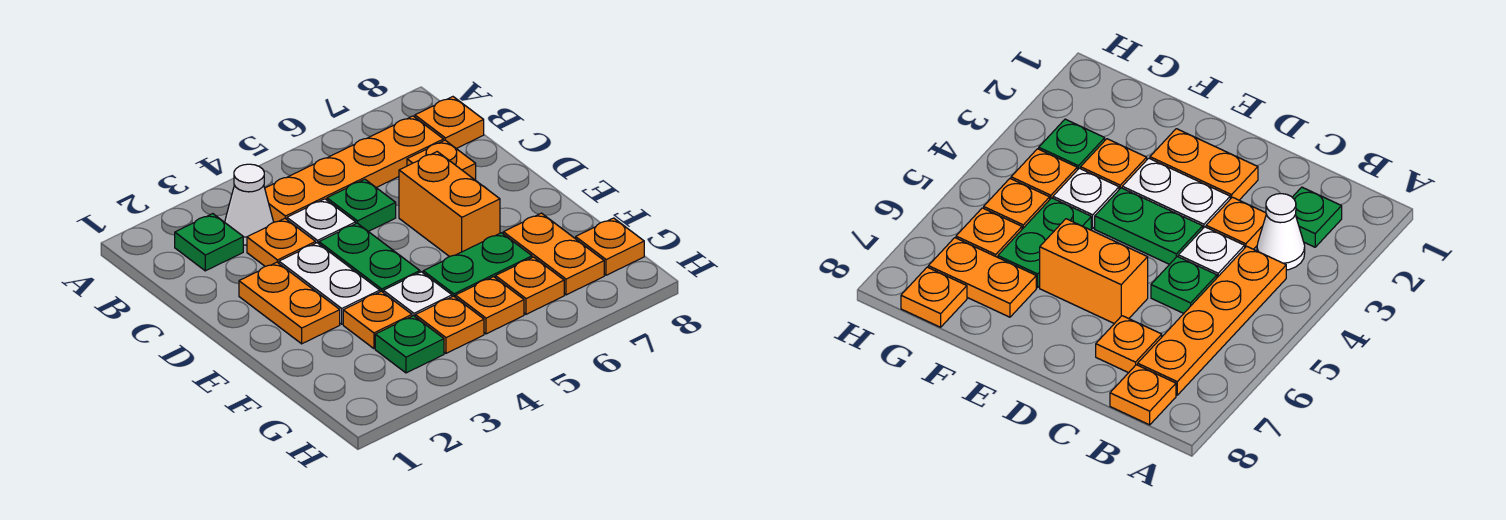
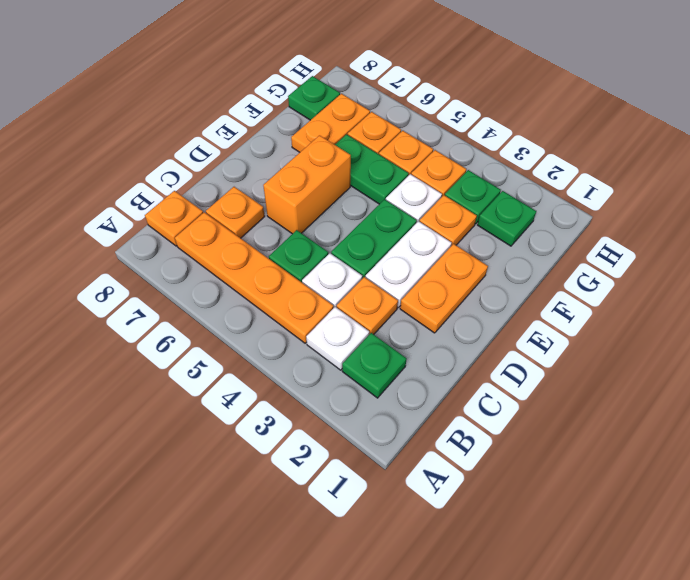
white 1x1 cone [225,164,273,245] -> white 1x1 plate [306,307,369,370]
none -> green 1x1 plate [478,191,536,246]
orange 1x1 plate [576,218,644,275] -> green 1x1 plate [288,76,340,120]

